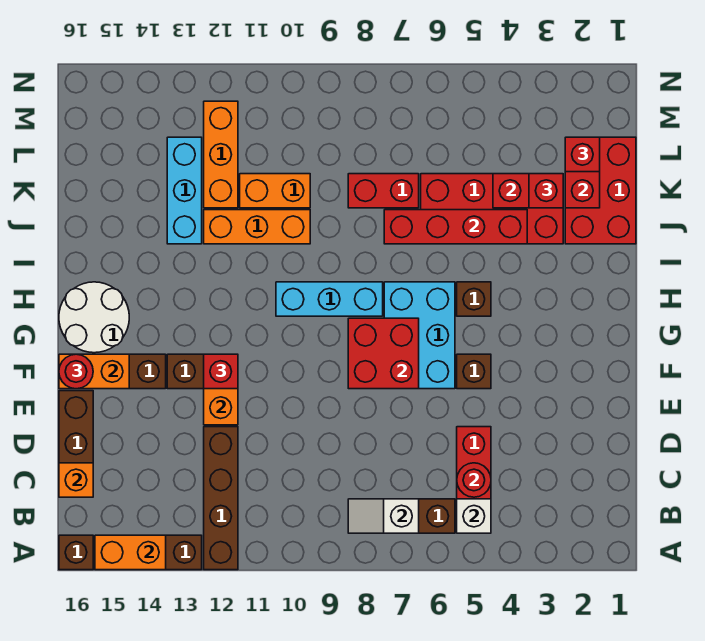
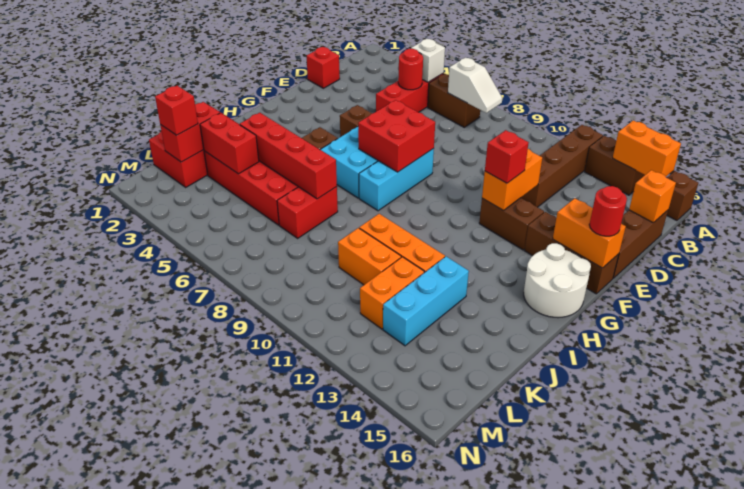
cyan 1x3 brick [276,282,383,316] -> cyan 1x3 brick turned to [359,148,434,211]
red 1x1 brick [529,174,563,208] -> red 1x1 brick moved to [307,47,340,88]
red 1x2 brick [348,174,419,208] -> red 1x2 brick turned to [277,187,338,238]
orange 1x3 brick [204,101,238,208] -> orange 1x2 brick [360,257,424,329]

